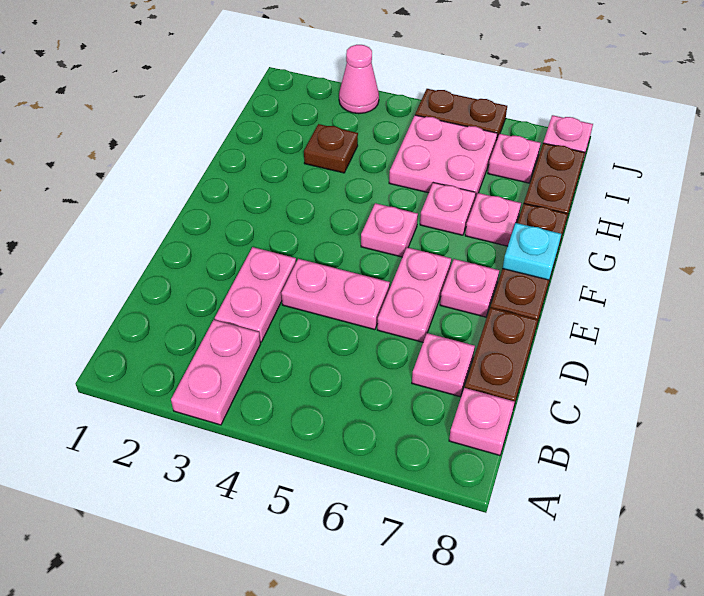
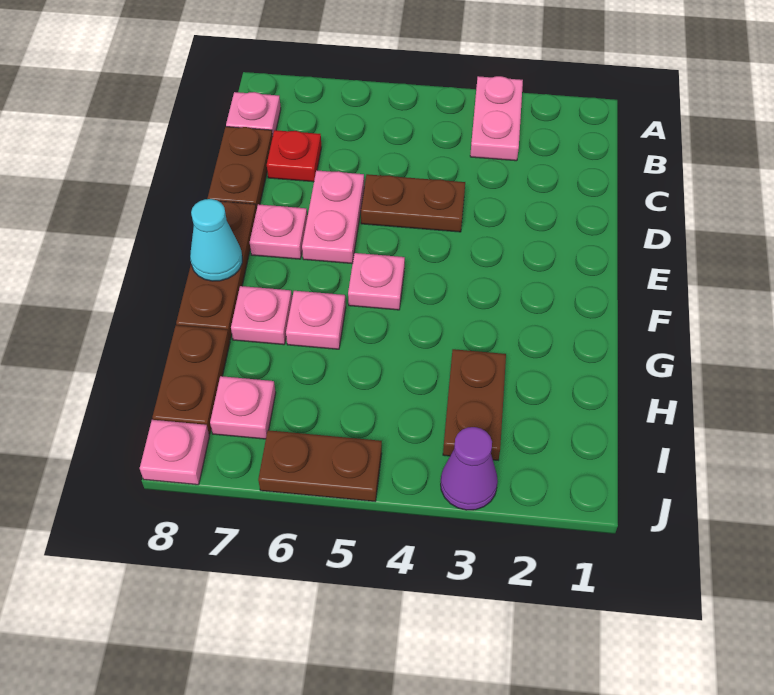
pink 1x2 plate [215,247,296,342] -> none
pink 1x1 plate [412,333,475,397] -> red 1x1 plate [267,130,321,182]
pink 1x2 plate [281,259,390,330] -> brown 1x2 plate [361,174,465,232]
cyan 1x1 plate [503,223,561,280] -> cyan 1x1 cone [190,199,242,281]
brown 1x1 plate [304,124,358,173] -> brown 1x2 plate [443,349,506,460]
pink 2x2 plate [389,115,497,199] -> none
pink 1x1 cone [339,45,379,114] -> purple 1x1 cone [441,427,498,510]

